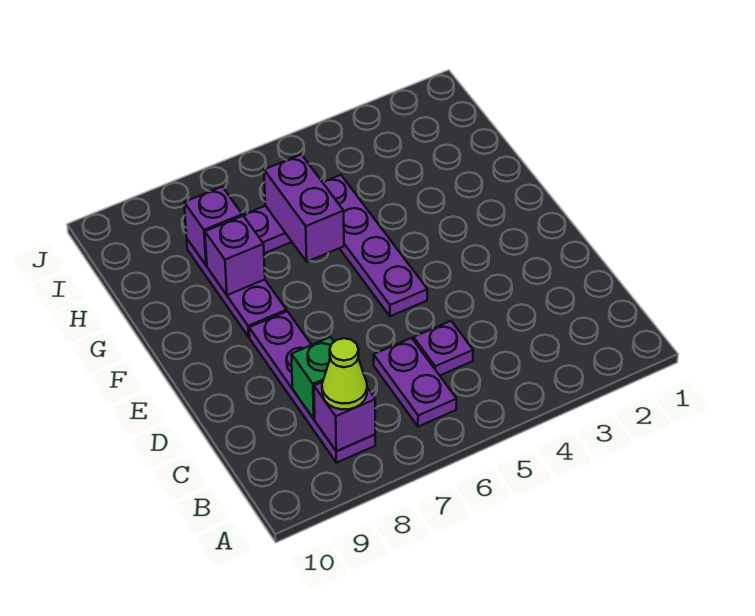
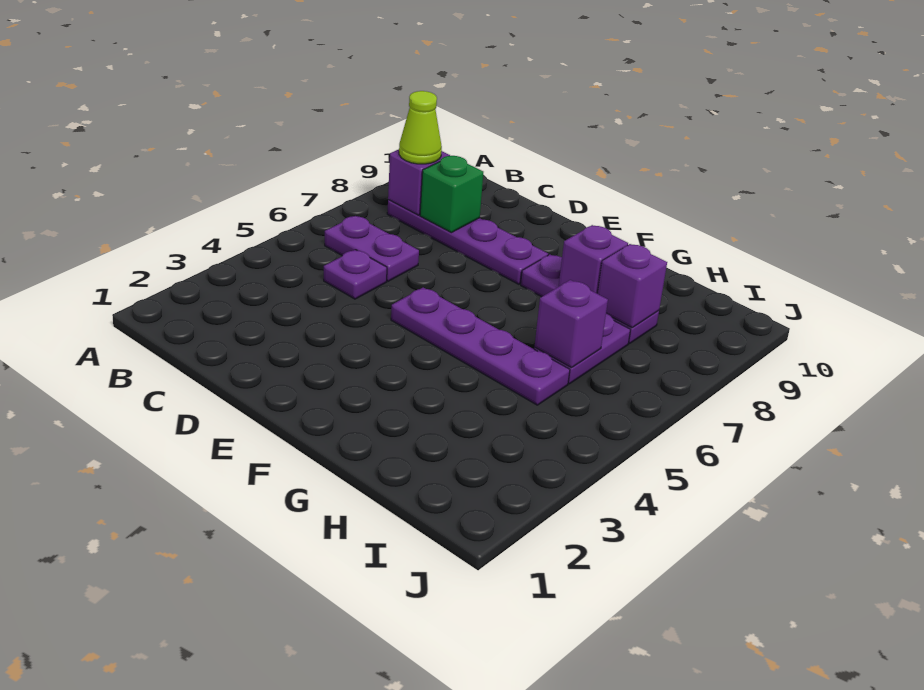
purple 1x2 brick [264,154,344,262] -> purple 1x1 brick [535,280,608,368]

